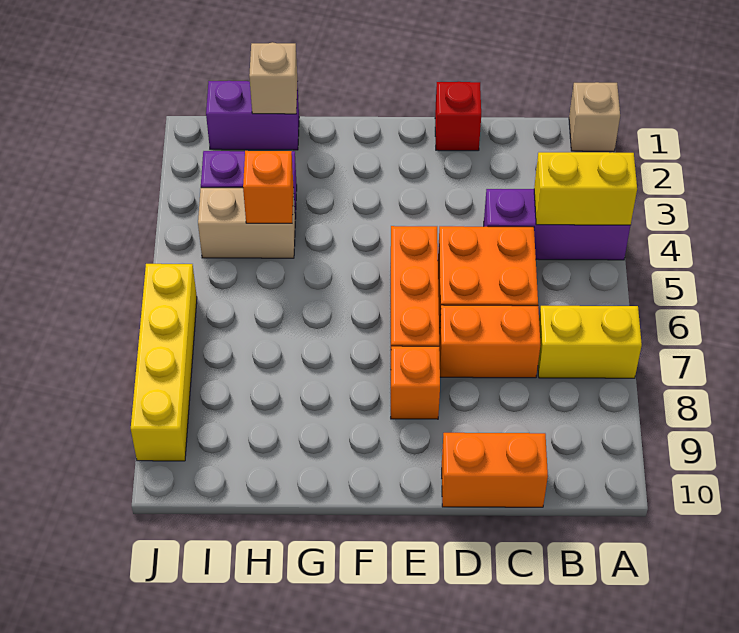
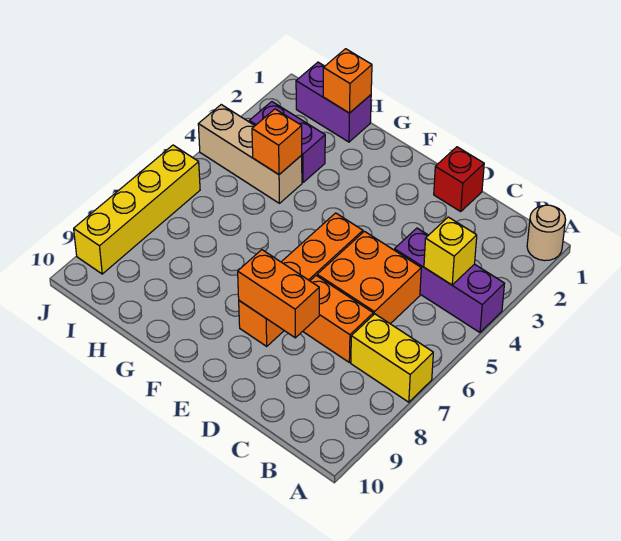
tan 1x1 brick [569,82,620,151] -> tan 1x1 round brick [527,205,566,261]
yellow 1x2 brick [534,152,637,225] -> yellow 1x1 brick [424,217,477,285]
orange 1x2 brick [442,433,548,507] -> orange 1x2 brick moved to [238,250,319,338]
tan 1x1 brick [249,42,298,114] -> orange 1x1 brick [323,49,372,113]
tan 1x2 brick [198,188,295,258] -> tan 1x3 brick [198,105,302,203]

